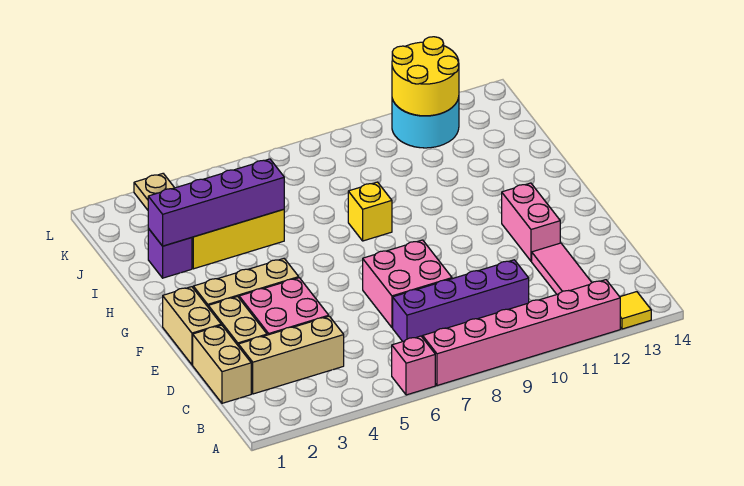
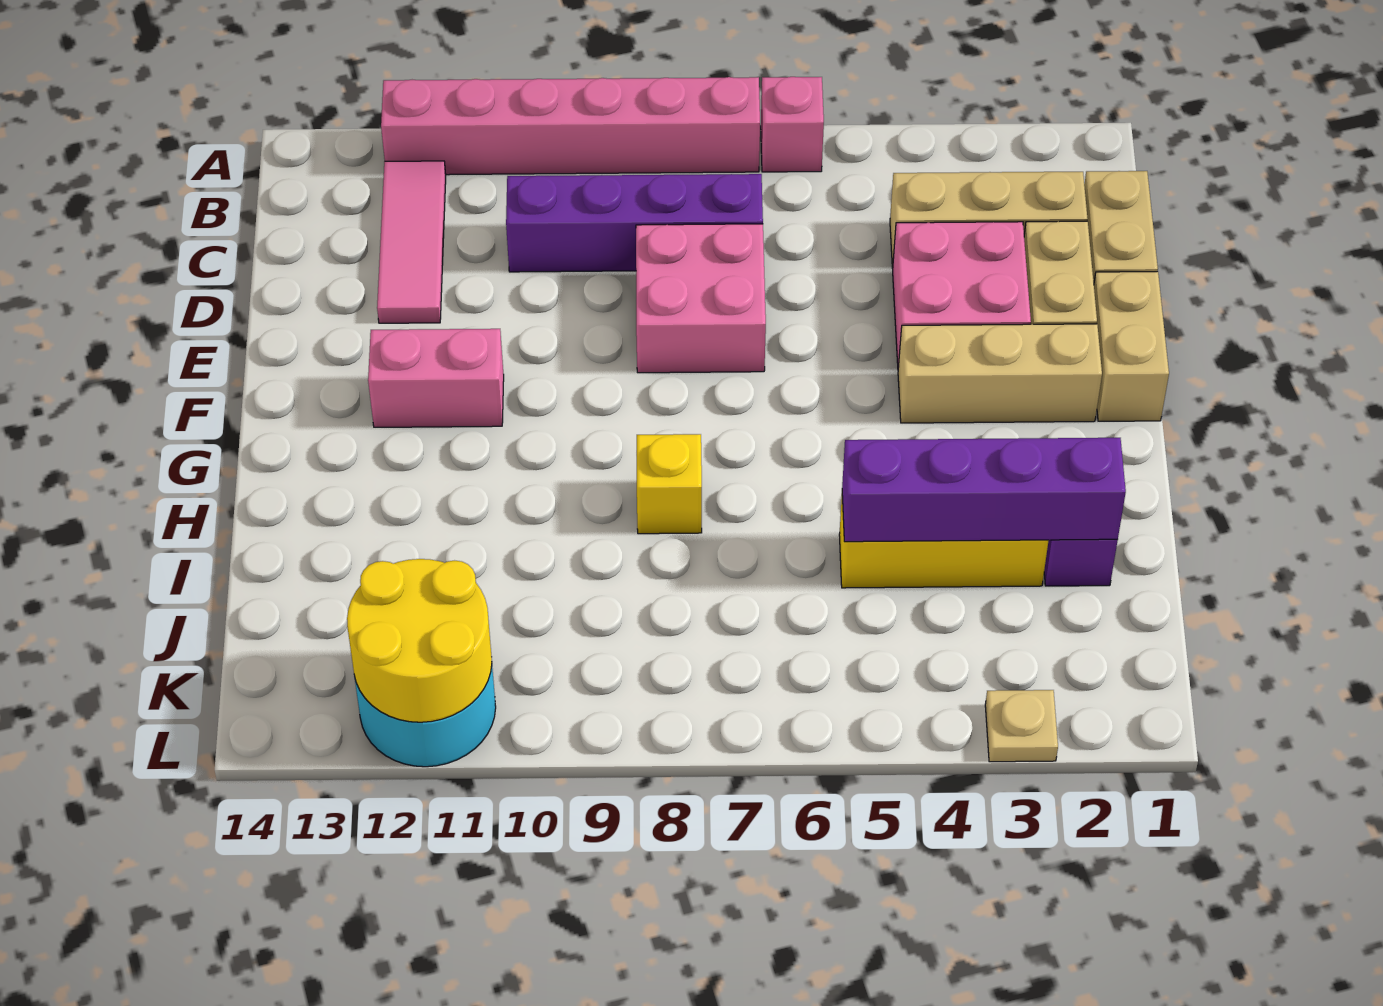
yellow 1x1 tile [620,292,651,329] -> none
pink 1x2 brick [502,183,560,261] -> pink 1x2 brick turned to [368,329,504,427]

